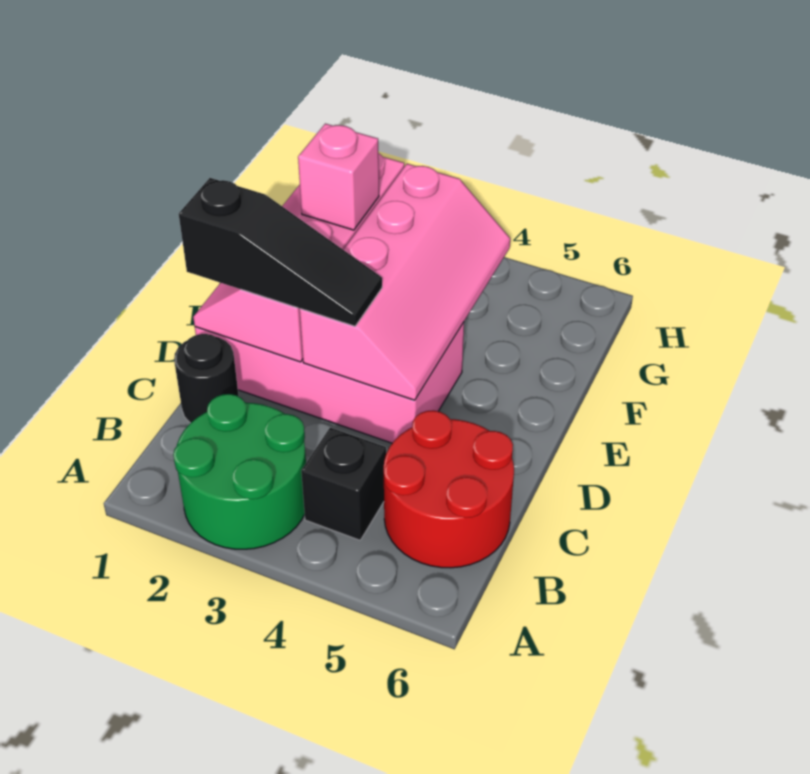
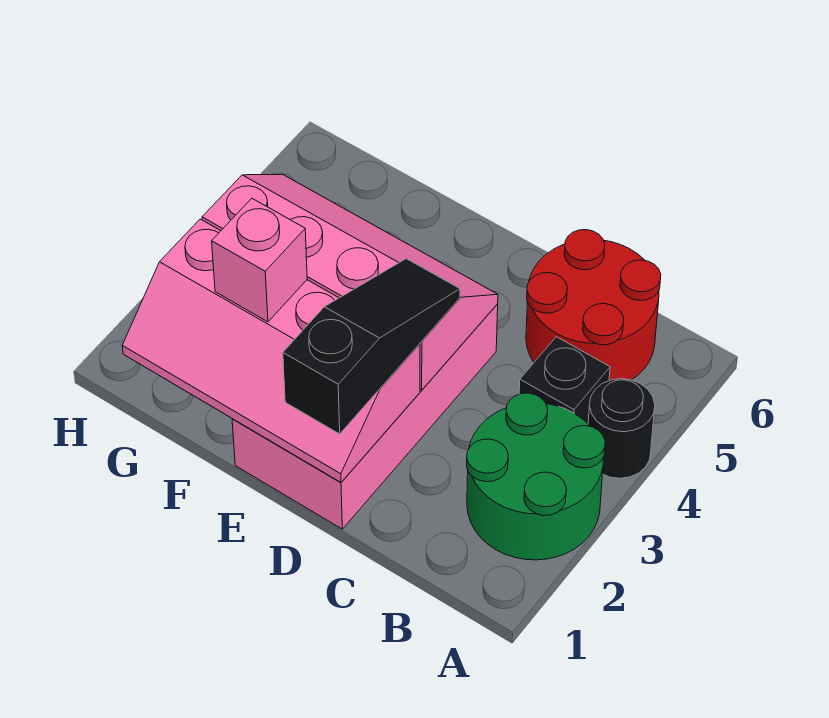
black 1x1 round brick [174,334,239,423] -> black 1x1 round brick moved to [588,379,655,478]

